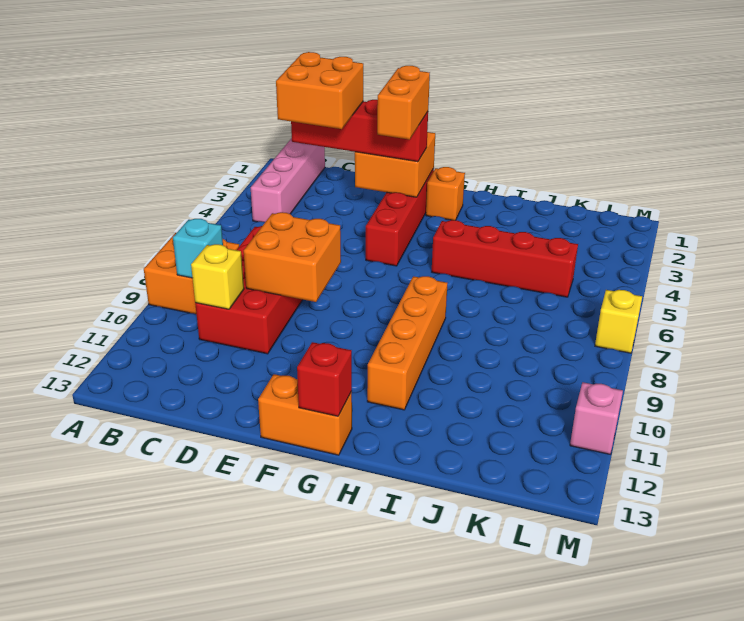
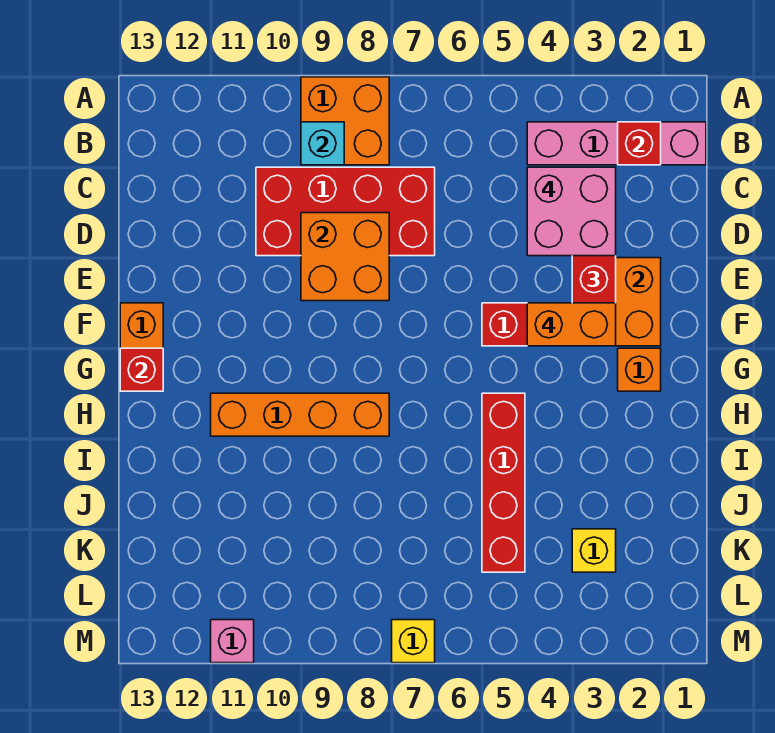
none -> red 1x1 brick [618,122,661,165]
orange 2x2 brick [276,52,363,129] -> pink 2x2 brick [527,167,616,256]
yellow 1x1 brick [191,244,244,309] -> yellow 1x1 brick moved to [572,529,616,572]

